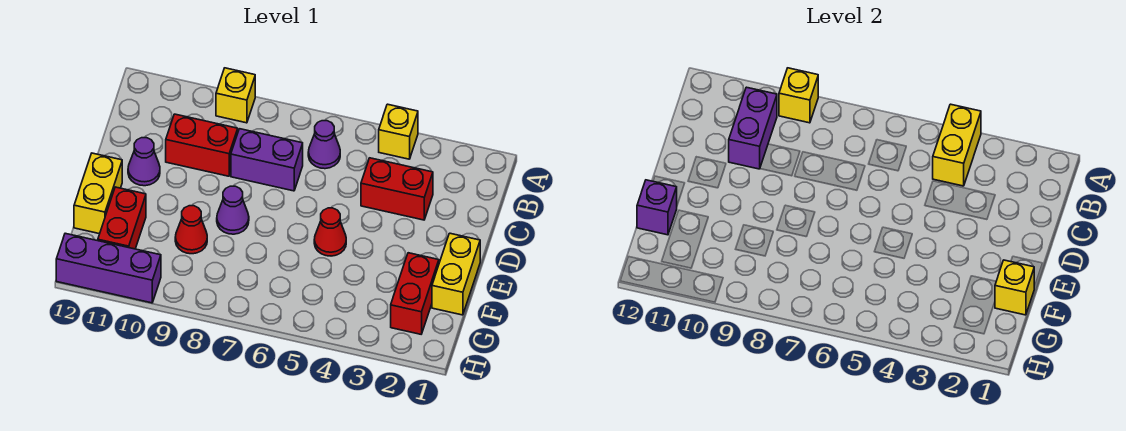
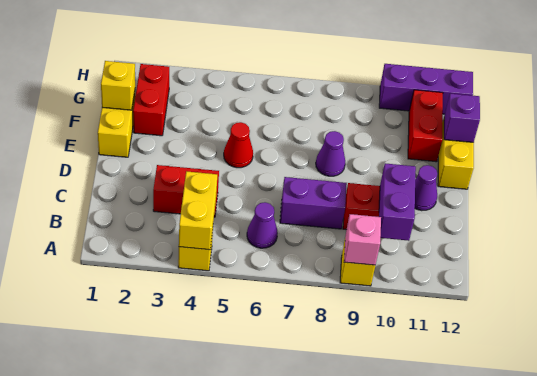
yellow 1x1 brick [779,68,818,123] -> pink 1x1 brick [344,214,381,265]
red 1x1 cone [175,206,207,254] -> none

